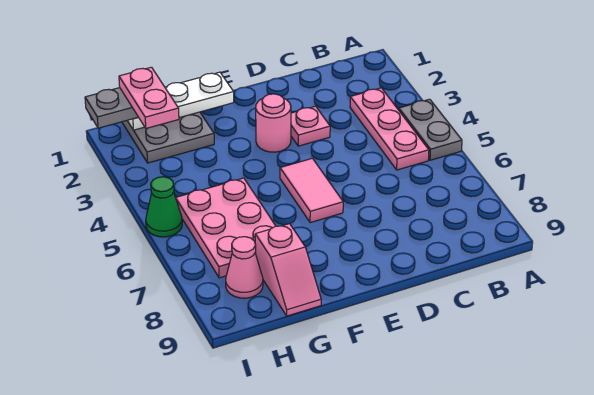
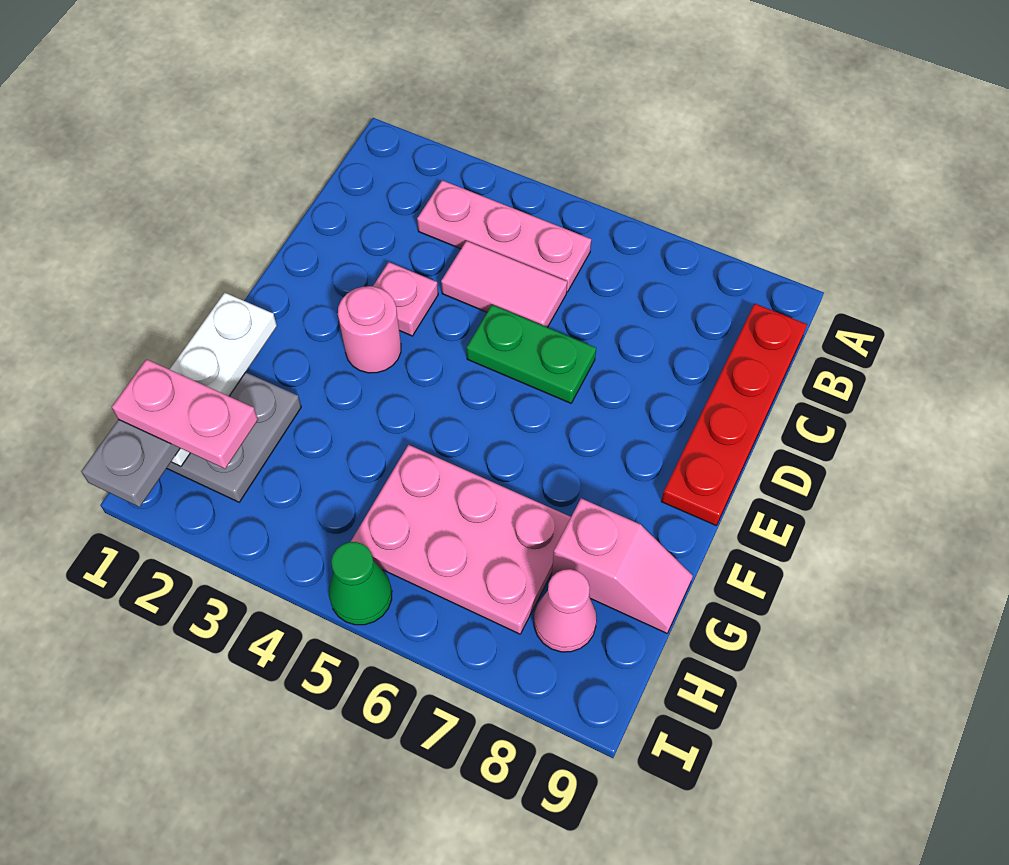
grey 1x2 plate [399,99,462,160] -> none
none -> red 1x4 plate [661,304,807,525]
none -> green 1x2 plate [466,305,596,403]
pink 1x2 tile [280,158,343,223] -> pink 1x2 tile moved to [441,241,567,327]

